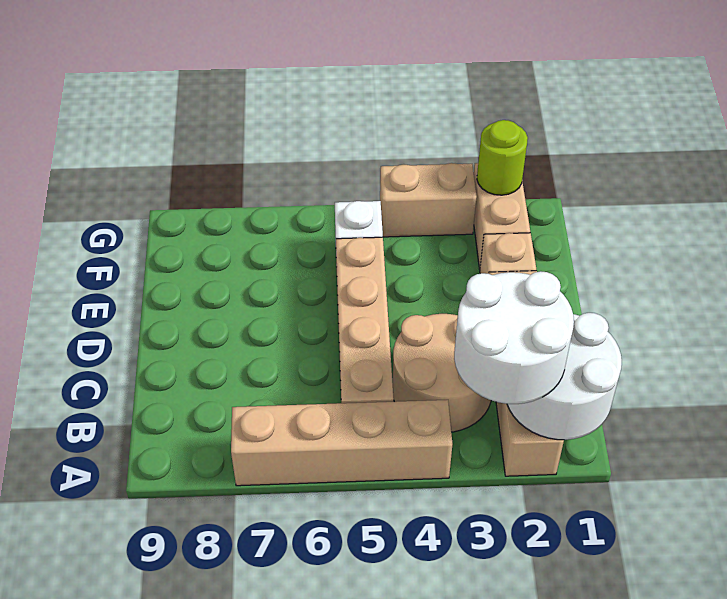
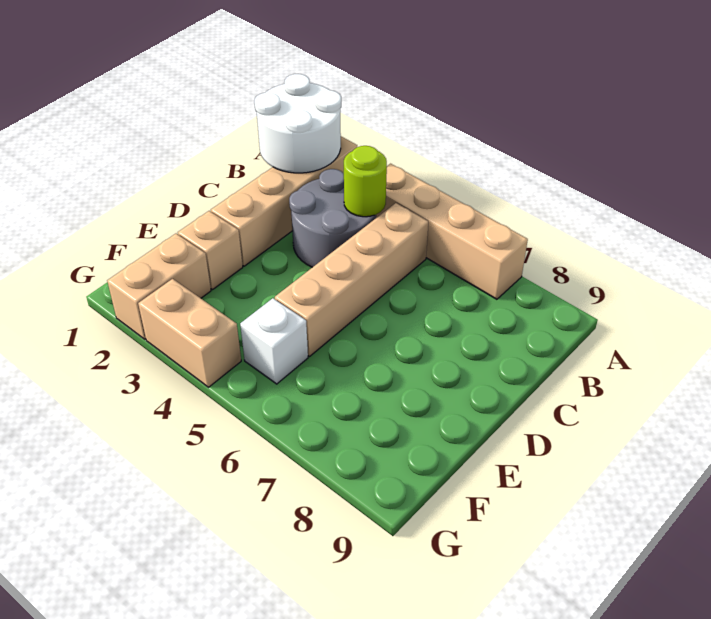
white 2x2 round brick [454,271,574,404] -> none
tan 2x2 round brick [392,314,491,432] -> grey 2x2 round brick [289,169,376,267]
lime 1x1 round brick [477,120,528,195] -> lime 1x1 round brick moved to [344,146,387,217]

